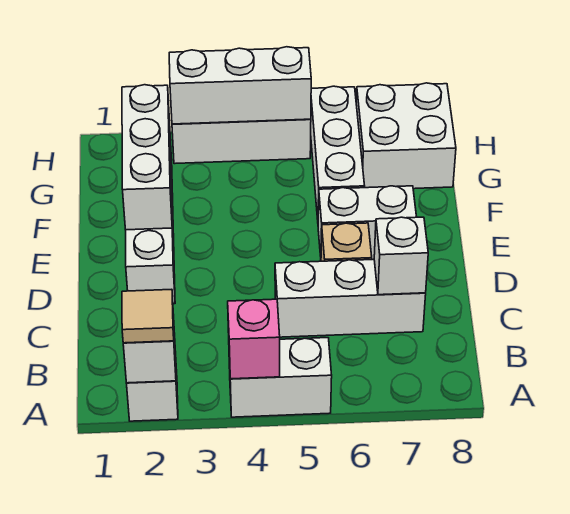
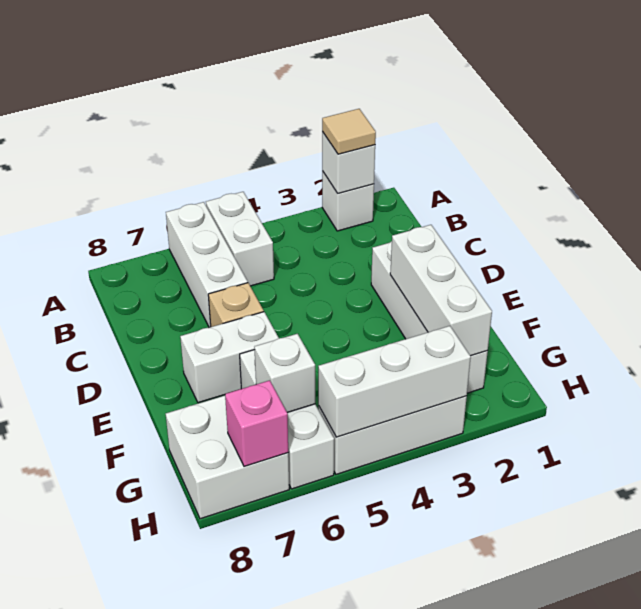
white 1x2 brick [229,338,332,417] -> white 1x2 brick turned to [206,192,274,286]
pink 1x1 brick [228,299,280,379] -> pink 1x1 brick moved to [225,380,288,466]
white 1x3 brick [275,259,426,337] -> white 1x3 brick turned to [166,202,248,328]
white 1x1 brick [374,217,428,295] -> white 1x1 brick moved to [254,334,315,413]

